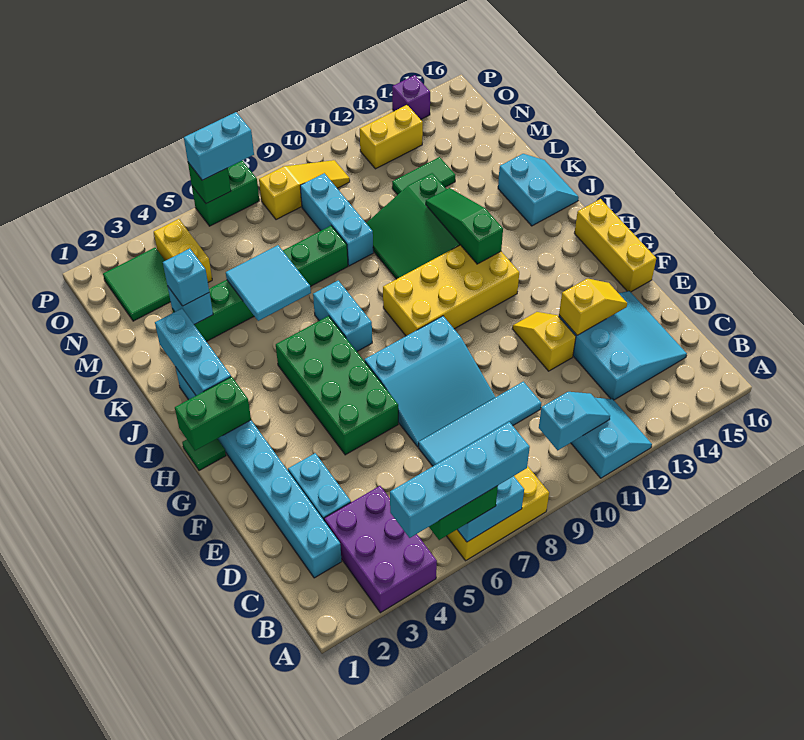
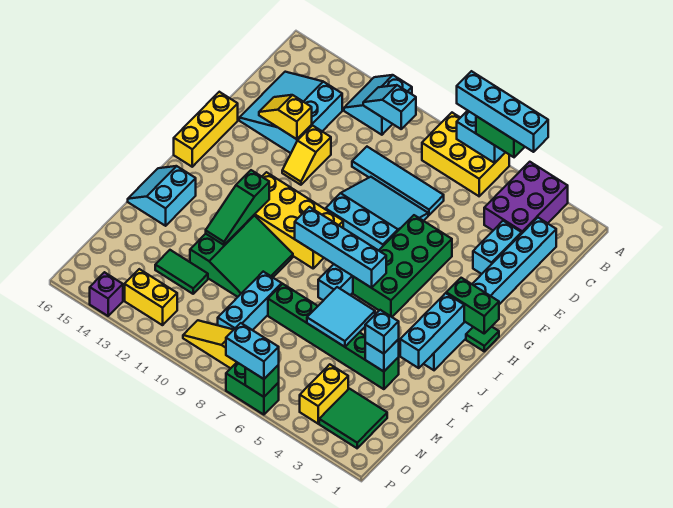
none -> cyan 1x4 brick [295,207,386,288]

